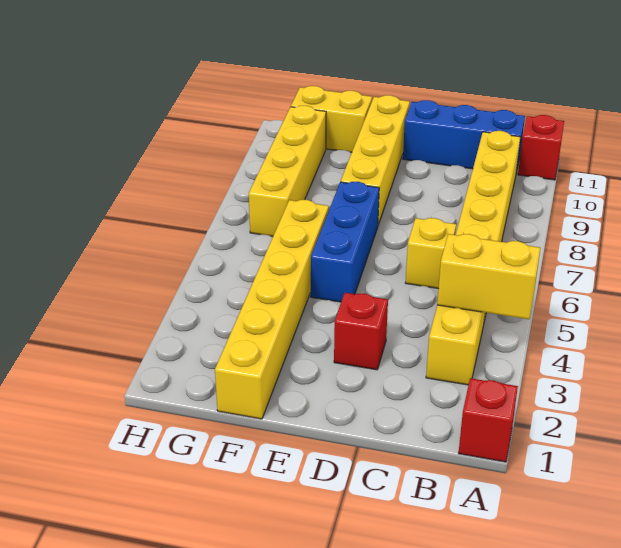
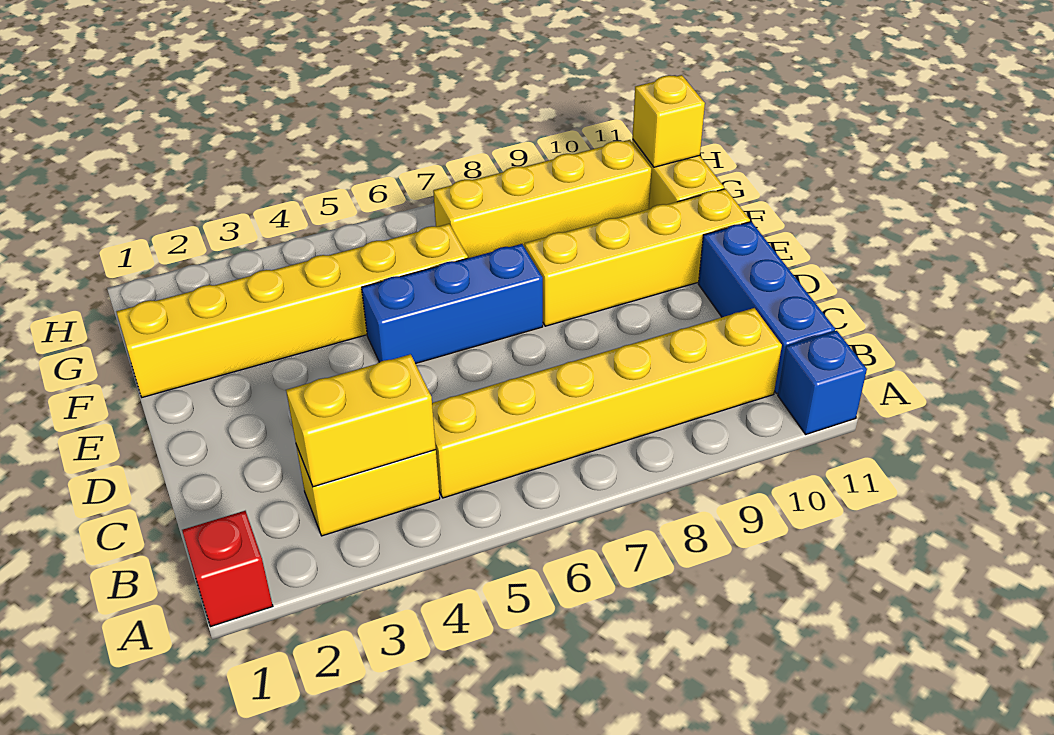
yellow 1x2 brick [437,234,540,319] -> yellow 1x2 brick turned to [286,354,436,487]
red 1x1 brick [518,115,564,180] -> blue 1x1 brick [778,331,867,434]
yellow 1x1 brick [405,218,456,289] -> yellow 1x1 brick moved to [632,75,705,167]
red 1x1 brick [334,293,388,370] -> none

